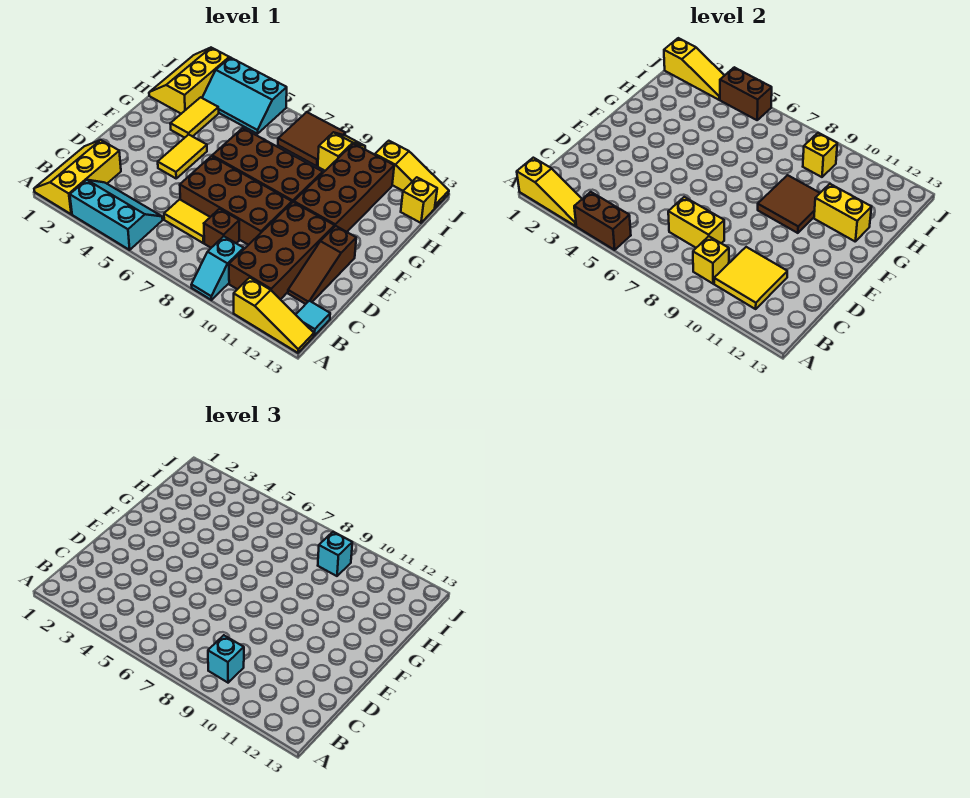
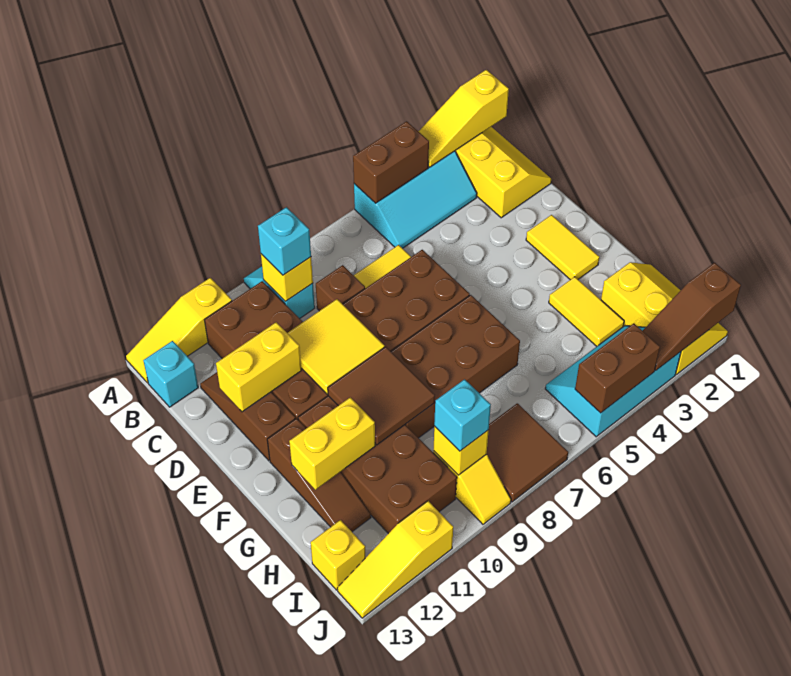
yellow 2x2 tile [714,247,787,309] -> yellow 2x2 tile moved to [288,299,385,394]
cyan 1x1 tile [296,301,330,336] -> cyan 1x1 brick [143,341,198,407]
yellow 1x2 brick [668,197,724,248] -> yellow 1x2 brick moved to [216,322,301,412]
yellow 1x2 tile [158,135,207,178] -> yellow 1x2 tile moved to [526,215,599,280]
none -> brown 1x3 slope [267,418,371,532]
yellow 1x3 slope [664,38,725,100] -> brown 1x3 slope [643,263,741,371]

